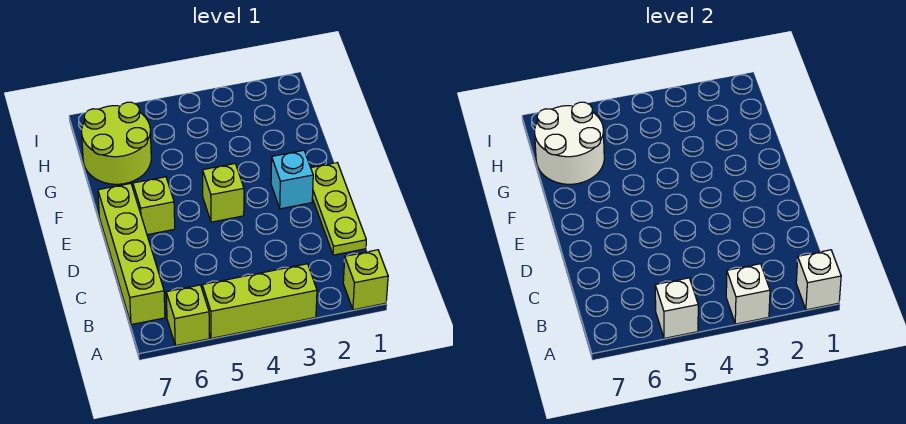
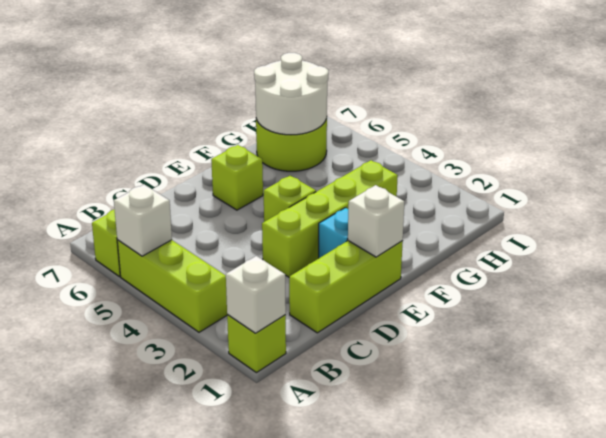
white 1x1 brick [726,264,770,324] -> white 1x1 brick moved to [348,185,405,257]
lime 1x4 brick [98,183,165,325] -> lime 1x4 brick moved to [262,160,398,277]
lime 1x3 plate [311,163,366,255] -> lime 1x3 brick [289,241,403,333]

